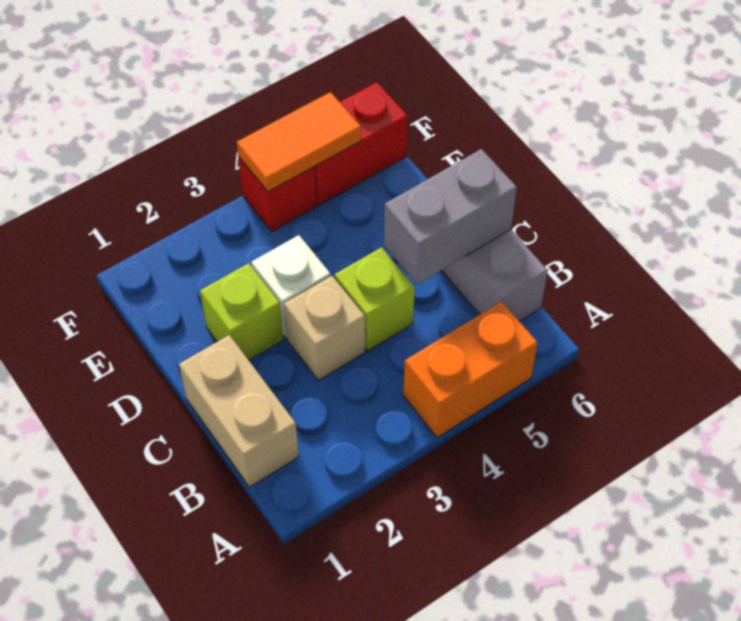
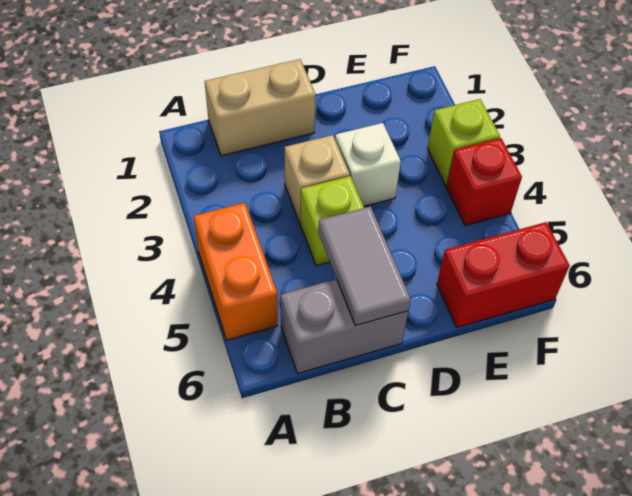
grey 1x2 brick [384,149,517,284] -> grey 1x2 tile [318,207,411,326]
lime 1x1 brick [200,263,283,360] -> lime 1x1 brick moved to [428,99,500,185]
orange 1x2 tile [237,92,361,192] -> none
red 1x2 brick [314,82,408,206] -> red 1x2 brick turned to [437,222,570,328]

